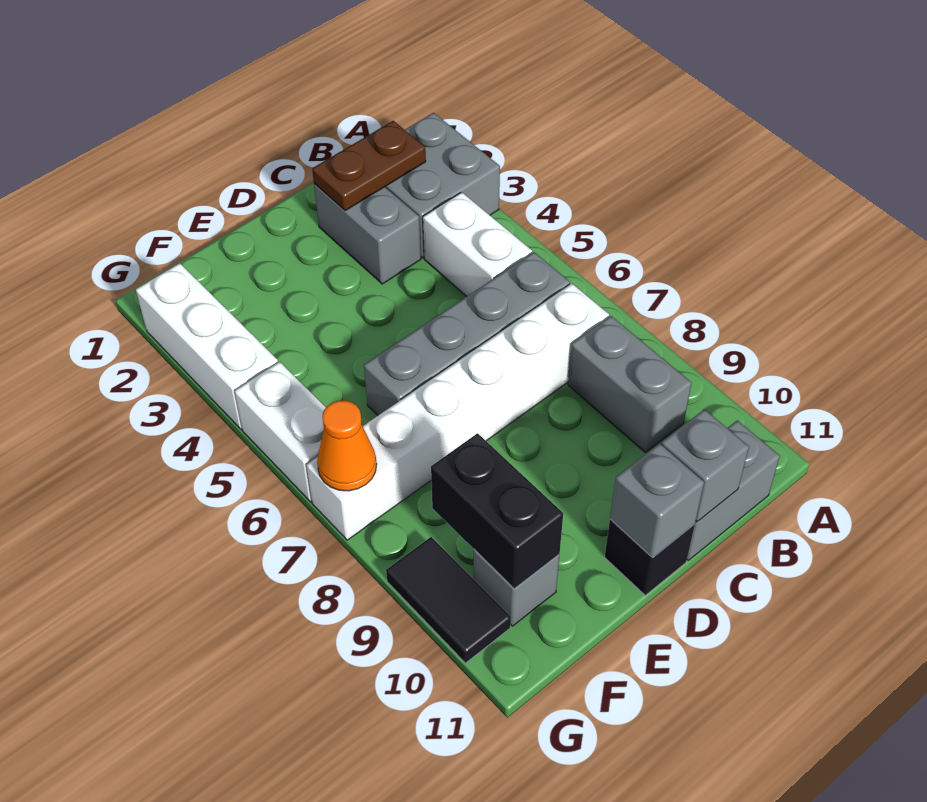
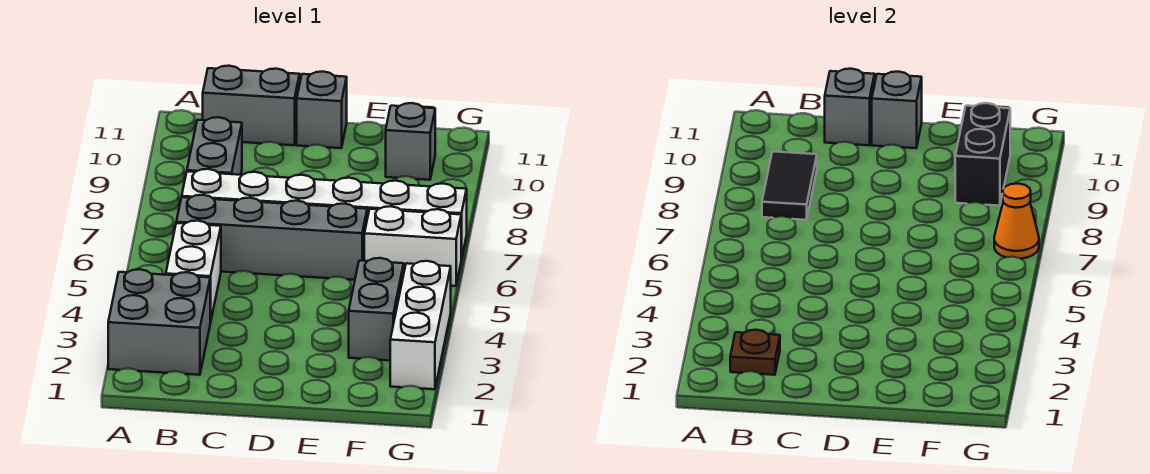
brown 1x2 plate [312,121,426,210] -> brown 1x1 plate [730,330,780,375]
grey 1x2 brick [314,184,421,284] -> grey 1x2 brick moved to [349,258,404,360]
black 1x1 brick [605,519,695,595] -> grey 1x1 brick [297,72,347,148]
white 1x2 brick [235,362,326,502] -> white 1x2 brick turned to [364,206,461,286]
black 1x2 tile [386,537,511,663] -> black 1x2 tile moved to [762,151,817,220]

